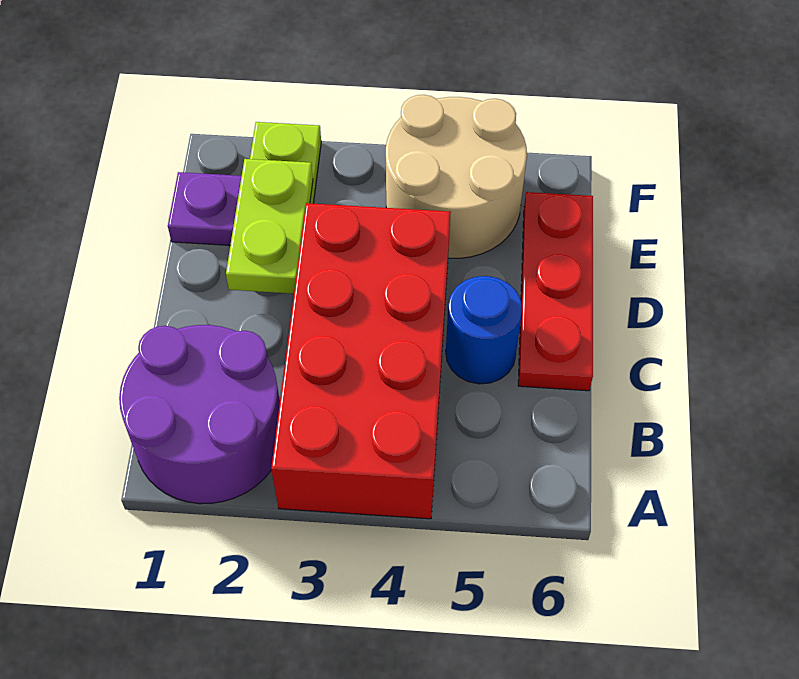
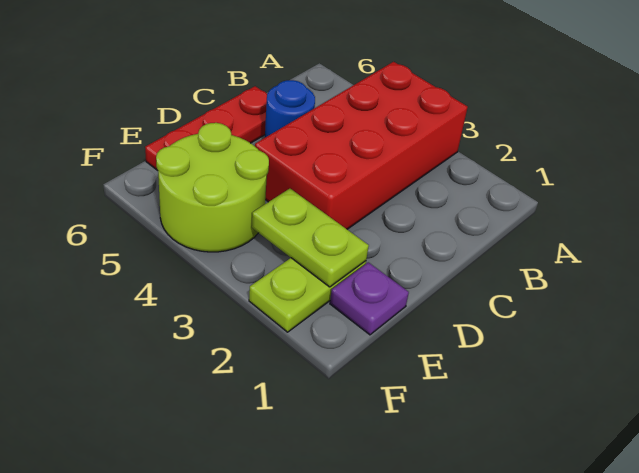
purple 2x2 round brick [119,325,280,504] -> none
lime 1x2 plate [226,159,313,294] -> lime 1x2 plate turned to [252,189,369,287]
tan 2x2 round brick [386,95,527,258] -> lime 2x2 round brick [156,123,269,252]

